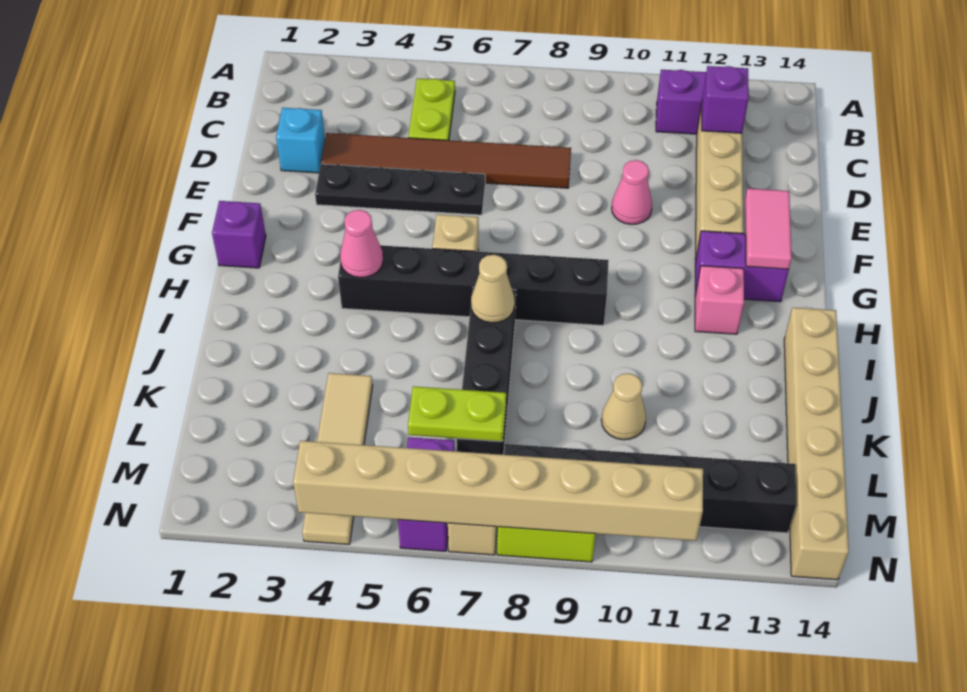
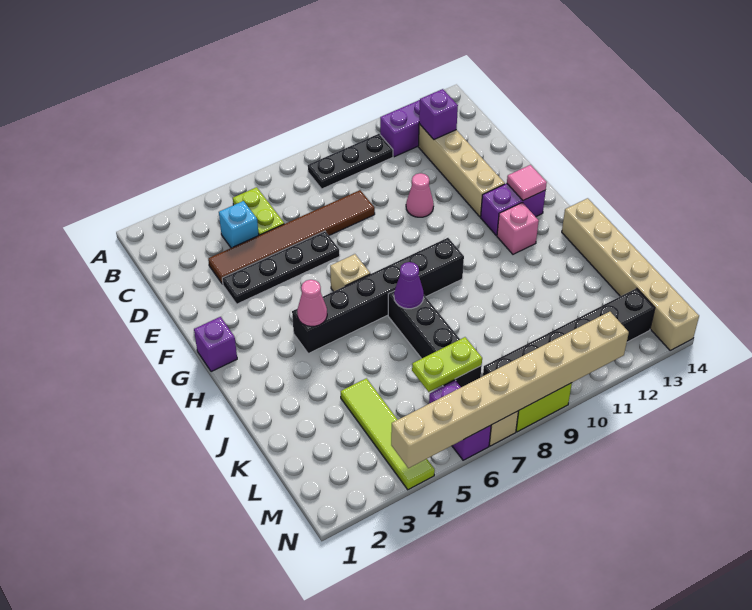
none -> black 1x3 plate [308,134,393,189]
cyan 1x1 brick [276,108,325,173] -> cyan 1x1 brick moved to [219,201,259,248]
pink 1x2 tile [745,188,792,269] -> pink 1x1 tile [507,165,547,200]
tan 1x1 cone [471,255,515,323] -> purple 1x1 cone [394,262,424,309]
tan 1x4 tile [302,373,373,544] -> lime 1x4 tile [341,378,435,490]
tan 1x1 cone [601,373,646,440] -> none

